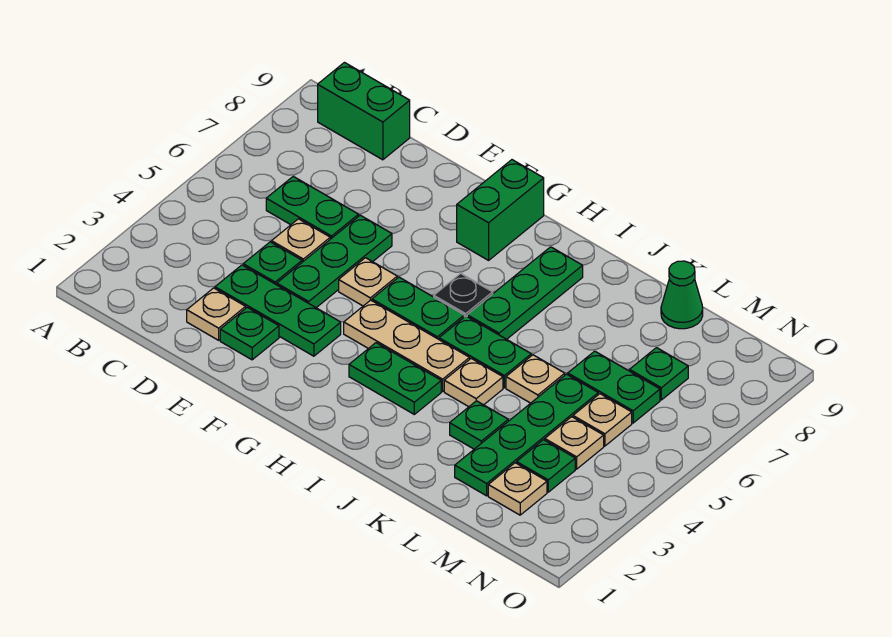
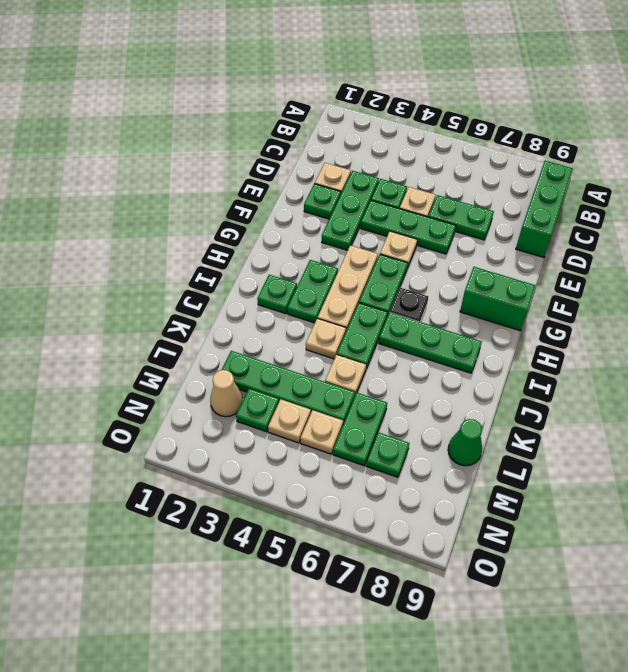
green 1x2 brick [318,63,410,160] -> green 1x3 brick [516,161,573,257]
green 1x2 plate [266,176,359,239] -> green 1x2 plate turned to [429,195,494,240]
green 1x1 plate [450,401,508,449] -> green 1x1 plate moved to [257,275,297,314]
tan 1x1 plate [488,463,547,515] -> tan 1x1 cone [210,370,243,417]

